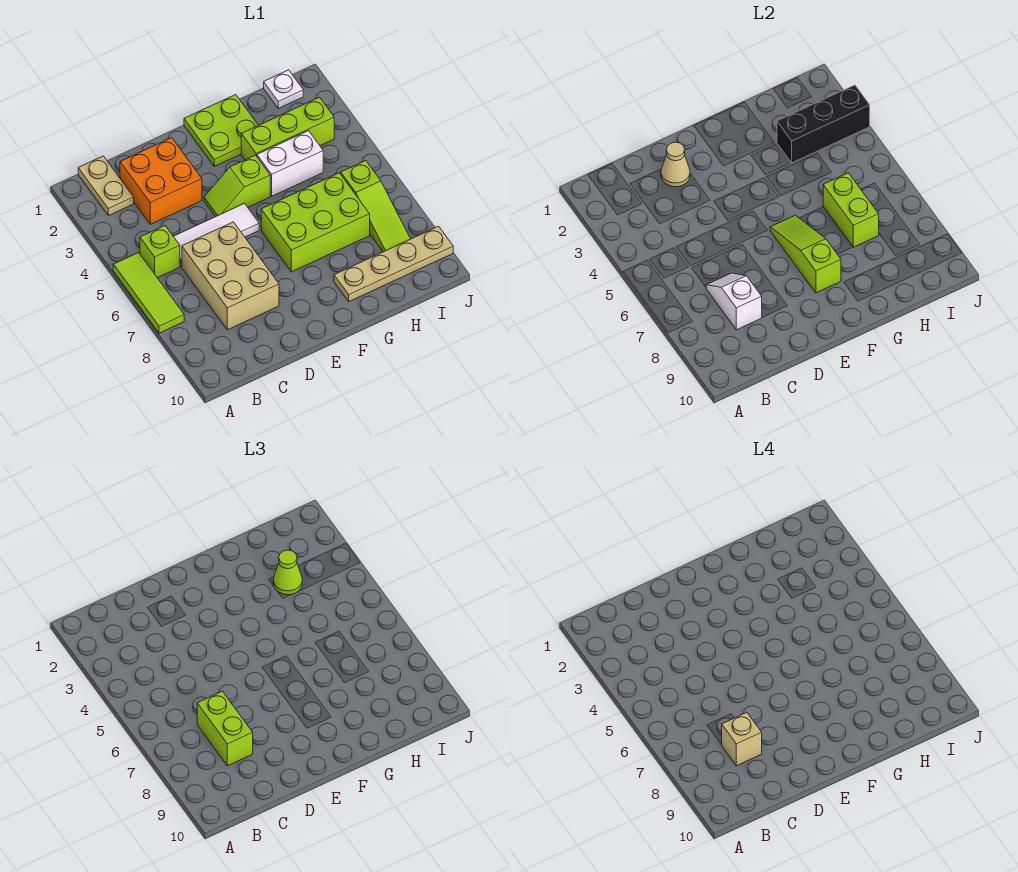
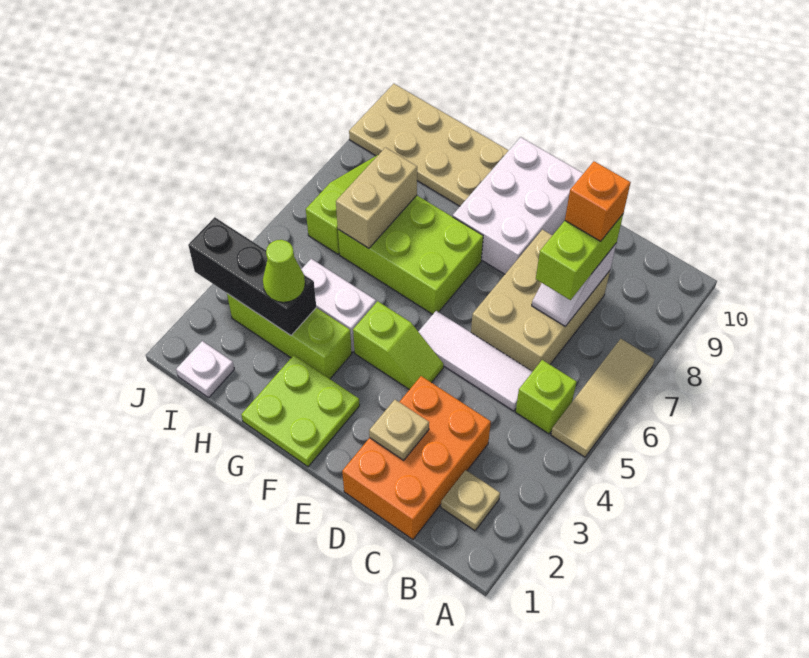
lime 1x3 tile [113,253,184,333] -> tan 1x3 tile [551,339,655,457]
tan 1x2 plate [78,156,134,216] -> tan 1x1 plate [441,470,500,531]
orange 2x2 brick [120,138,202,224] -> orange 2x3 brick [342,376,491,540]
tan 1x1 brick [722,712,762,766] -> orange 1x1 brick [565,161,631,241]
tan 1x1 cone [661,142,690,187] -> tan 1x1 plate [369,400,429,460]
none -> white 2x3 brick [453,137,583,274]
lime 1x3 slope [770,215,841,293] -> none
tan 1x4 plate [334,226,453,302] -> tan 2x4 plate [349,84,509,206]
lime 1x2 brick [823,173,879,247] -> tan 1x2 brick [336,148,417,248]

